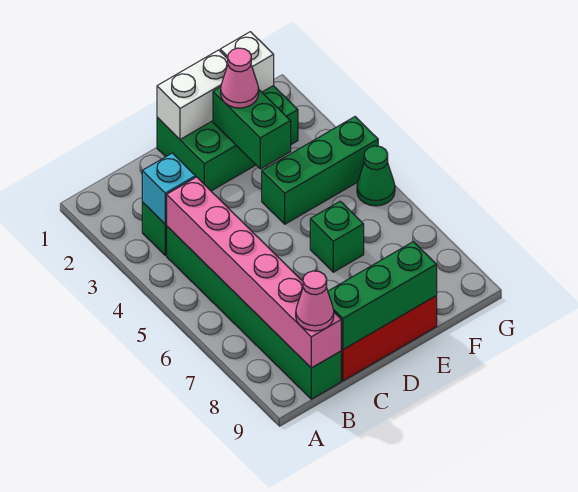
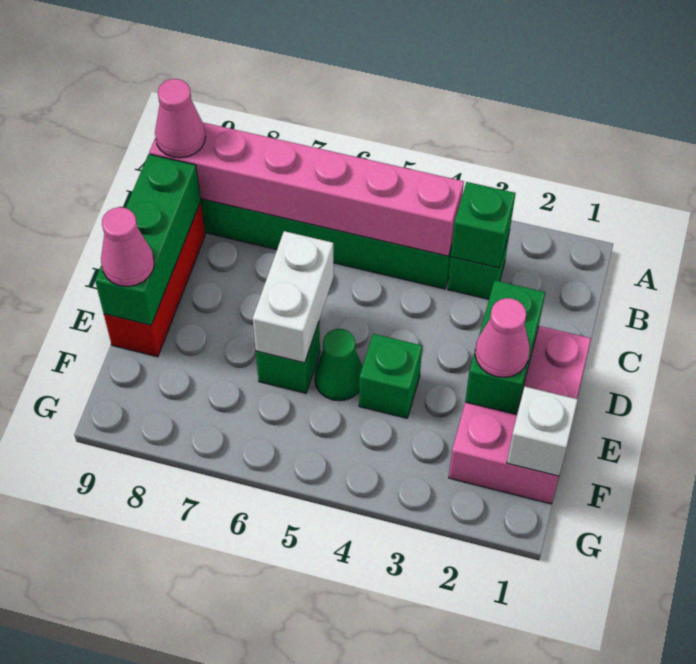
cyan 1x1 brick [142,153,196,224] -> green 1x1 brick [451,182,516,268]
green 2x3 brick [157,86,298,191] -> pink 2x3 brick [449,326,591,504]
white 1x2 brick [157,50,228,139] -> white 1x2 brick moved to [252,231,334,363]
green 1x2 brick [213,87,291,169] -> green 1x2 brick turned to [465,280,545,414]
green 1x3 brick [262,117,378,224] -> green 1x1 brick [359,334,422,418]
none -> pink 1x1 cone [101,207,154,287]
green 1x1 cone [357,146,395,206] -> green 1x1 cone moved to [315,329,363,401]

